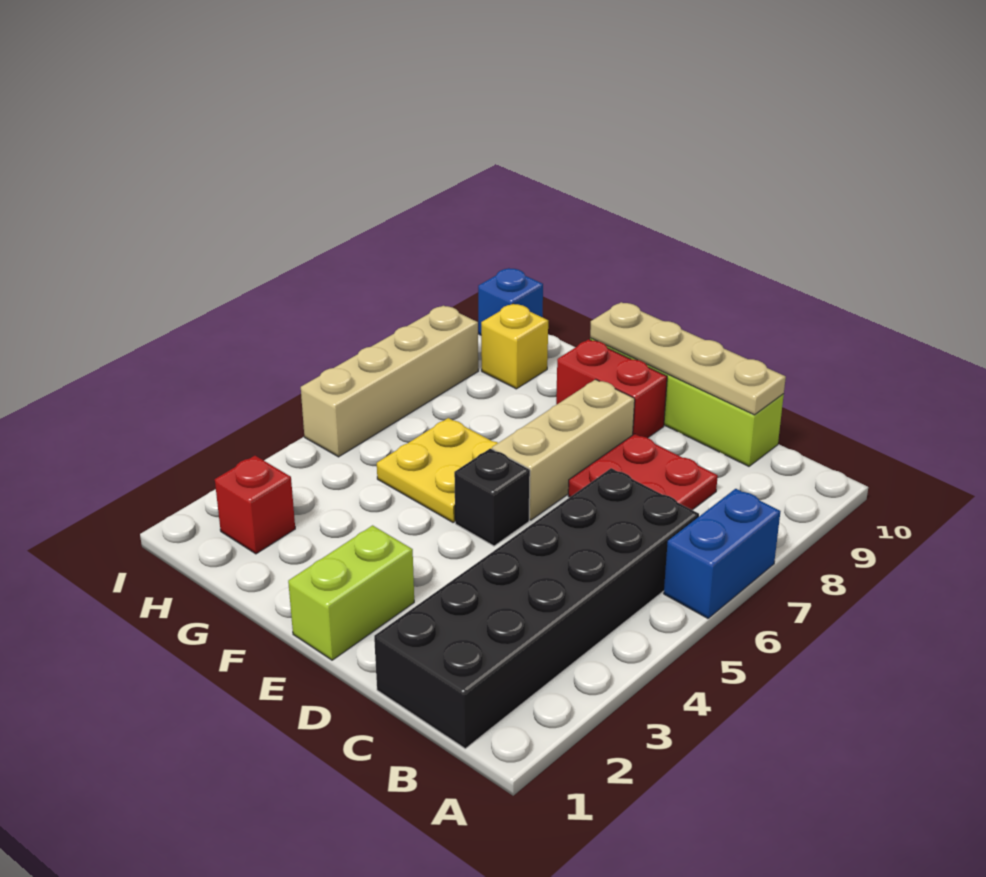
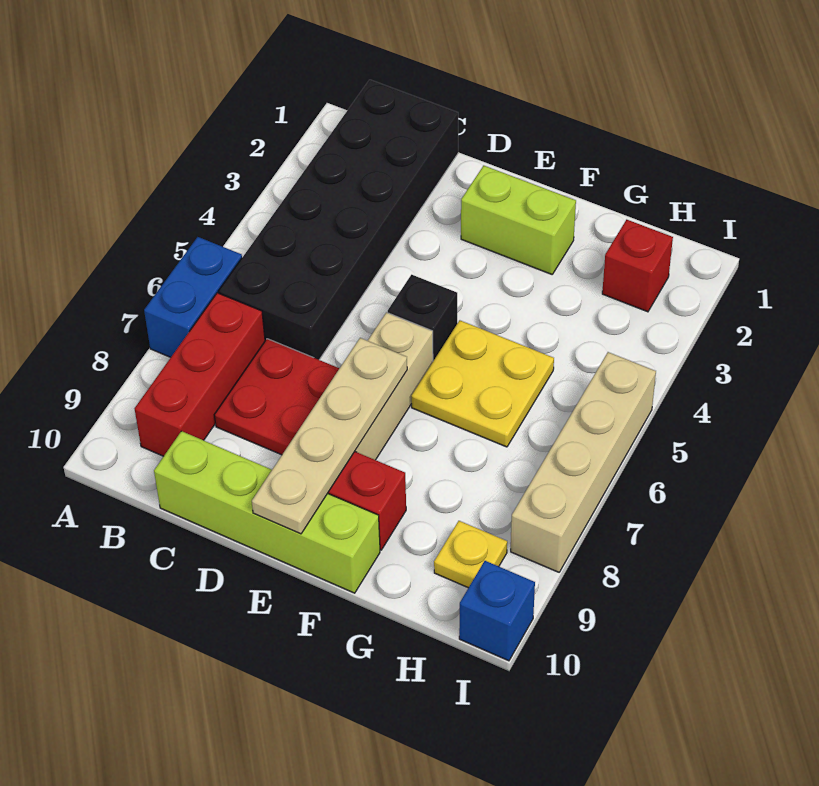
none -> red 1x3 brick [135,293,265,456]
tan 1x4 plate [590,302,786,415] -> tan 1x4 plate turned to [252,338,407,534]
lime 1x2 brick [288,525,414,660] -> lime 1x2 brick turned to [461,165,576,274]
yellow 1x1 brick [481,304,548,389] -> yellow 1x1 plate [434,521,507,588]

